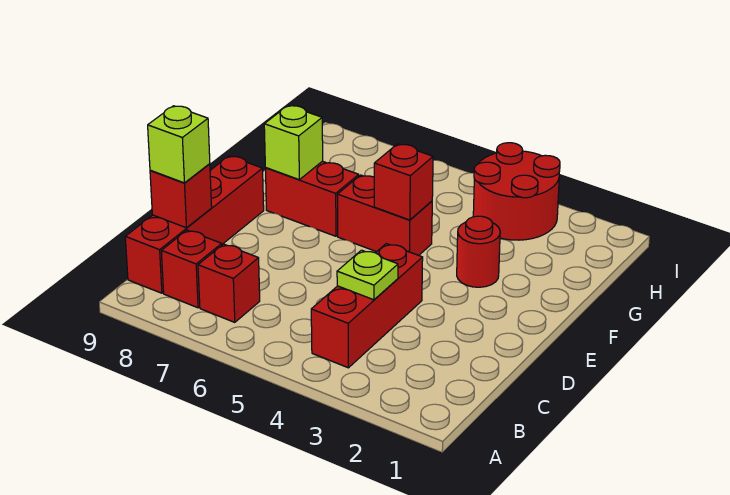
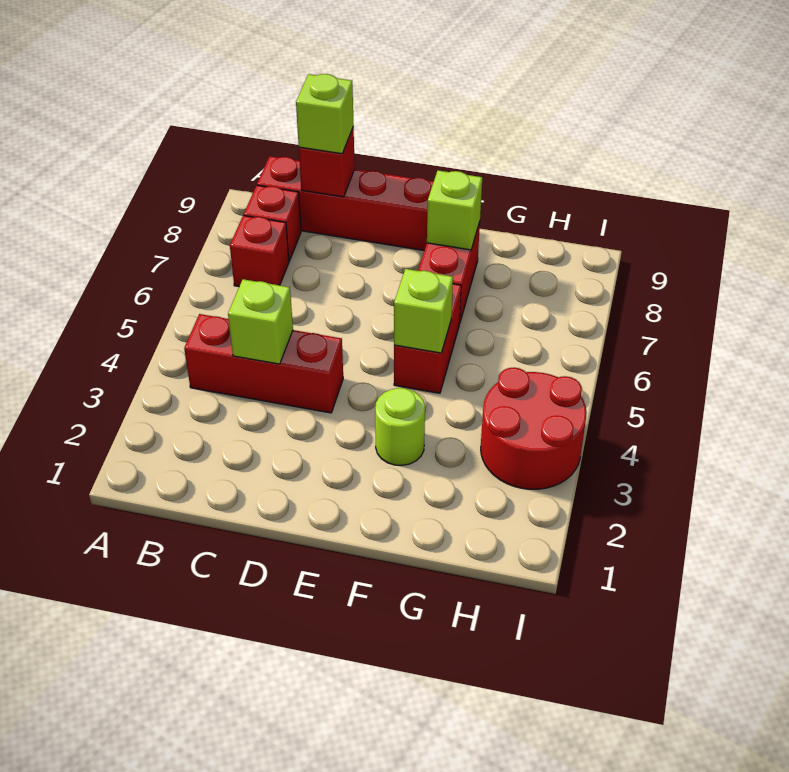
lime 1x1 plate [337,250,398,300] -> lime 1x1 brick [228,279,293,364]
red 1x1 round brick [457,216,500,287] -> lime 1x1 round brick [375,388,425,465]
red 1x1 brick [374,144,433,220] -> lime 1x1 brick [394,269,453,353]

